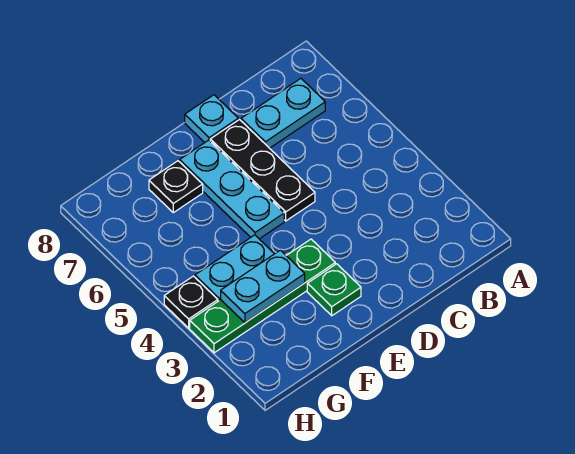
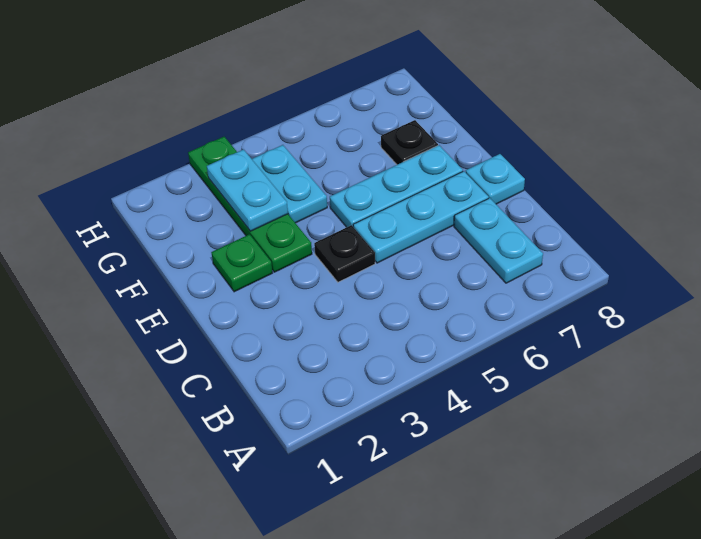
black 1x3 plate [210,120,315,221] -> cyan 1x3 plate [353,171,489,263]
black 1x1 plate [164,276,218,328] -> black 1x1 plate moved to [314,225,375,282]

